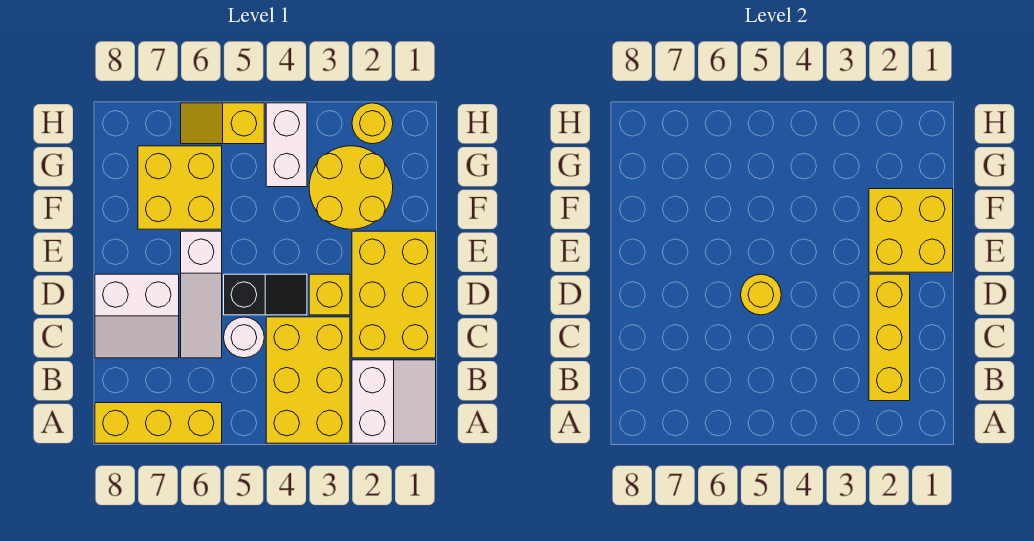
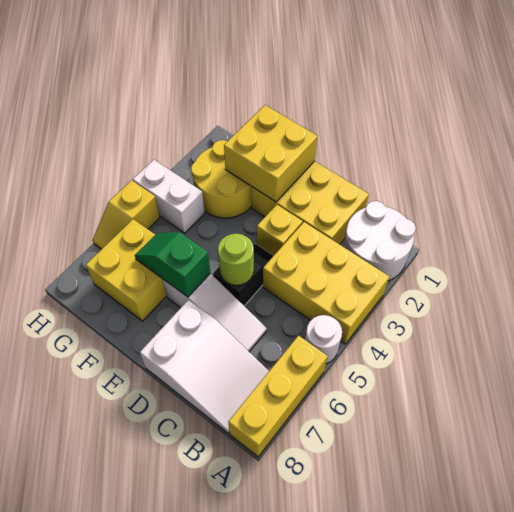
white 2x2 slope [352,360,436,443] -> white 2x2 round brick [343,201,416,281]
yellow 1x3 brick [869,274,910,401] -> none
white 1x1 round brick [224,317,264,358] -> white 1x1 round brick moved to [305,315,342,364]
white 2x2 slope [95,274,179,358] -> white 2x3 slope [140,300,269,433]
yellow 1x1 round brick [741,274,781,315] -> lime 1x1 round brick [218,234,254,285]
none -> green 1x2 slope [135,232,210,297]
yellow 1x1 round brick [352,103,393,144] -> none

